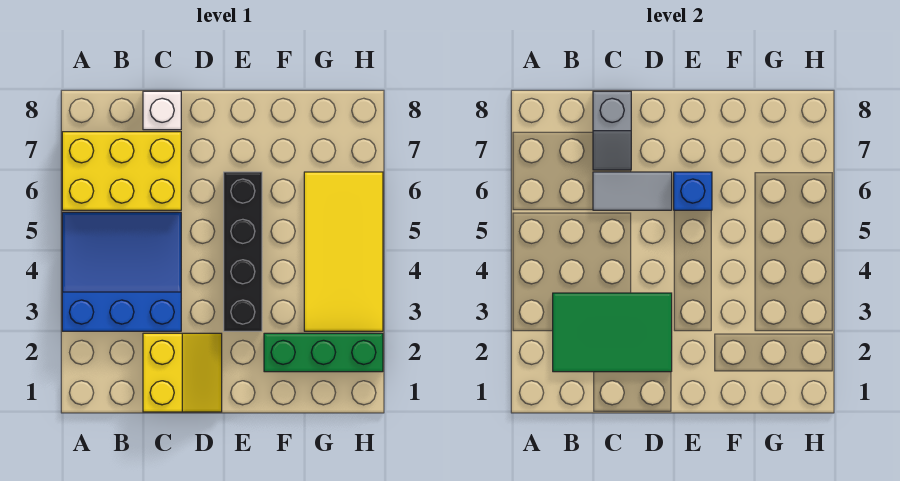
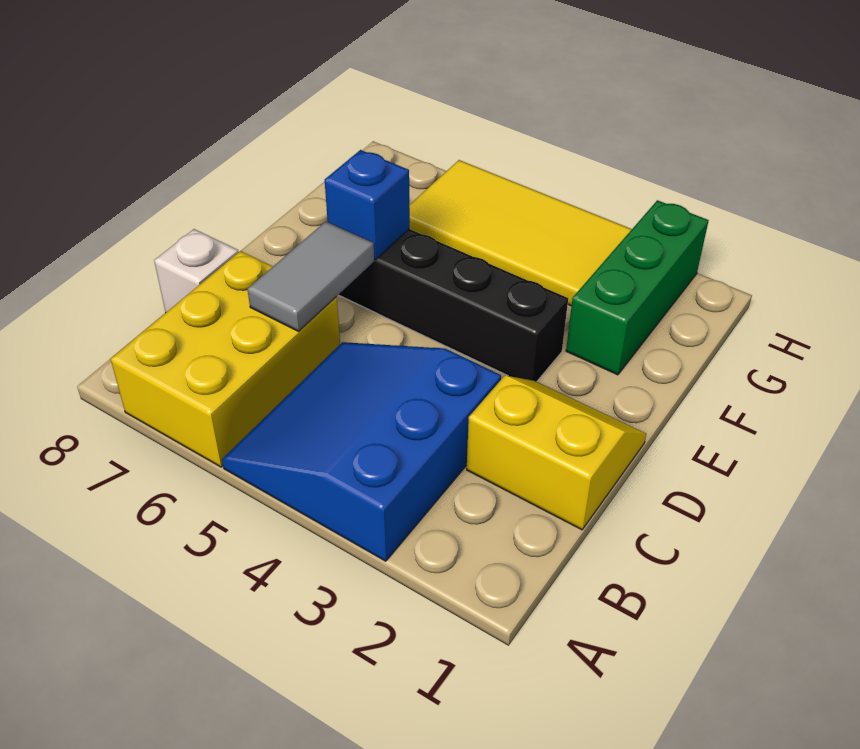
green 2x3 tile [553,293,672,372] -> none
grey 1x2 slope [593,91,631,170] -> none

